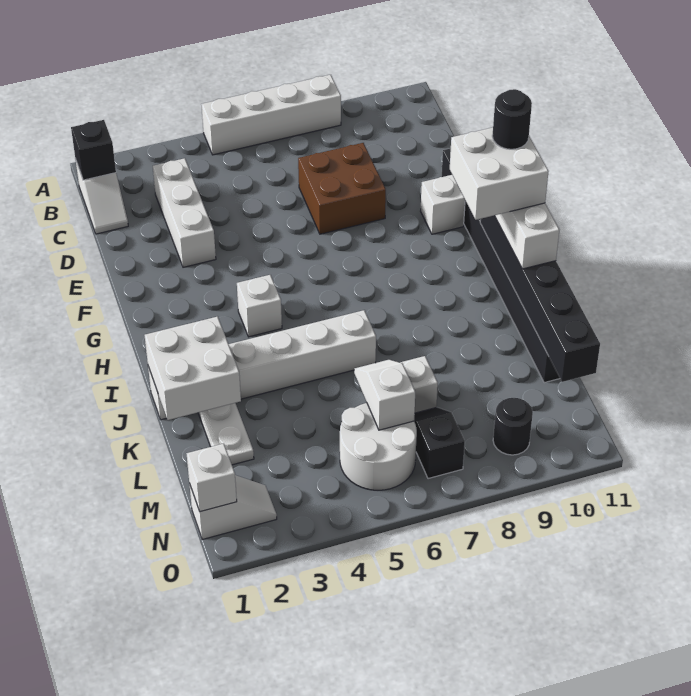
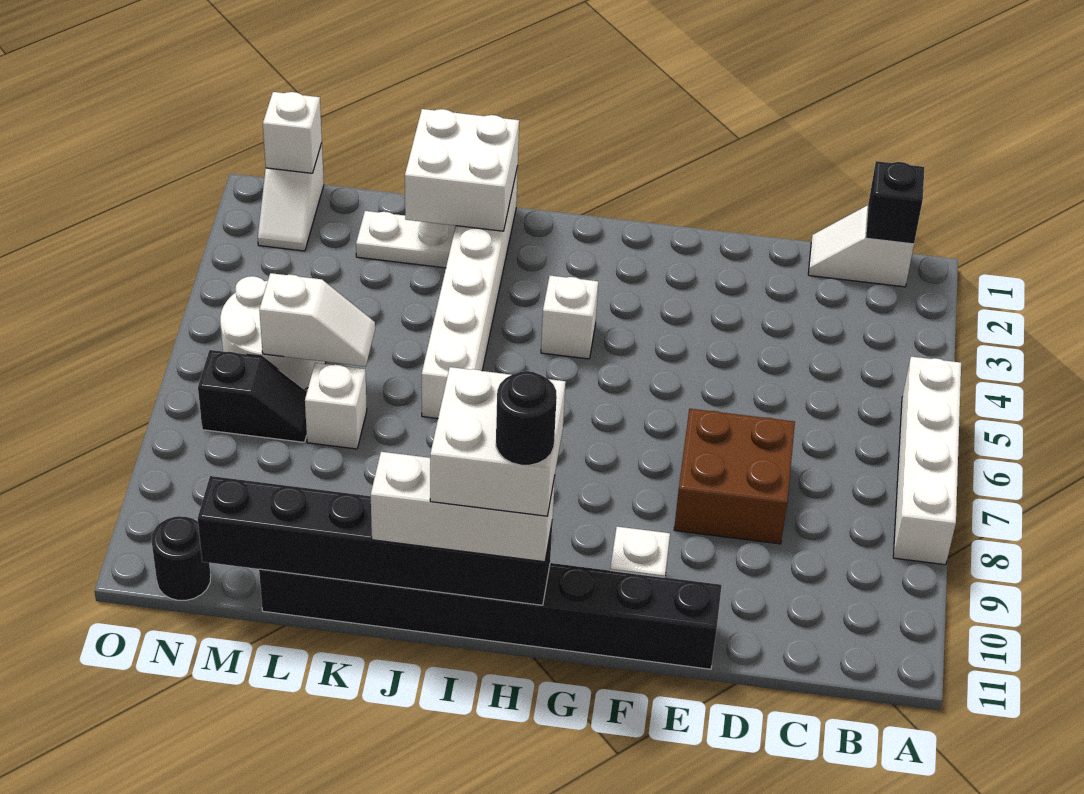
white 1x3 brick [153,158,216,267] -> none
black 1x1 round brick [493,398,533,455] -> black 1x1 round brick moved to [152,516,211,600]

